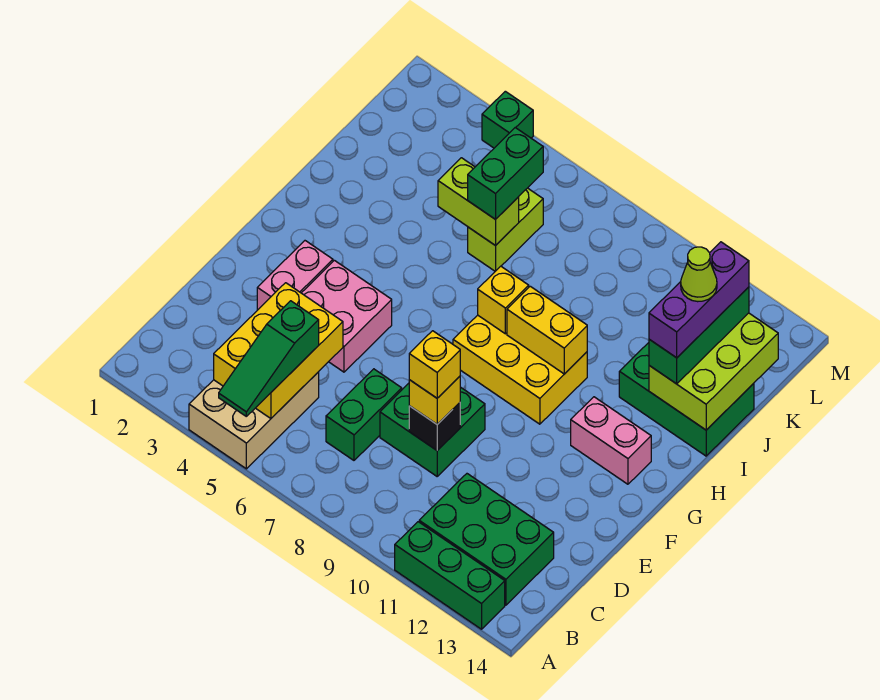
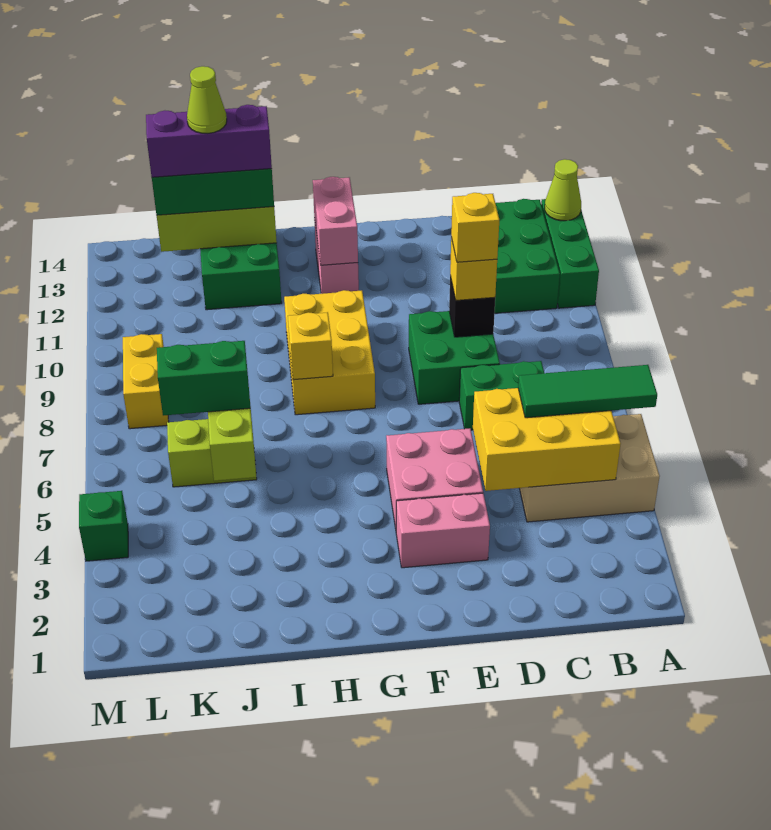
green 1x3 slope [219,301,319,416] -> green 1x3 tile [518,365,657,418]
none -> lime 1x1 cone [545,159,581,221]
none -> pink 1x2 brick [313,177,358,265]
yellow 1x2 brick [507,286,587,374] -> yellow 1x2 brick moved to [123,334,169,429]

